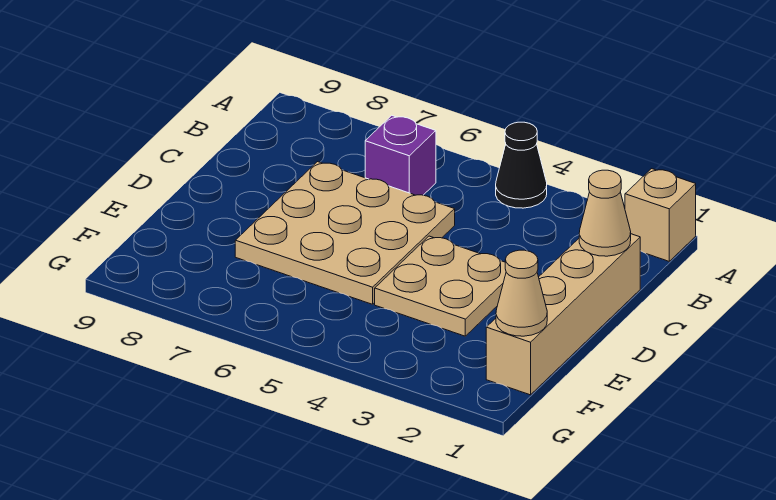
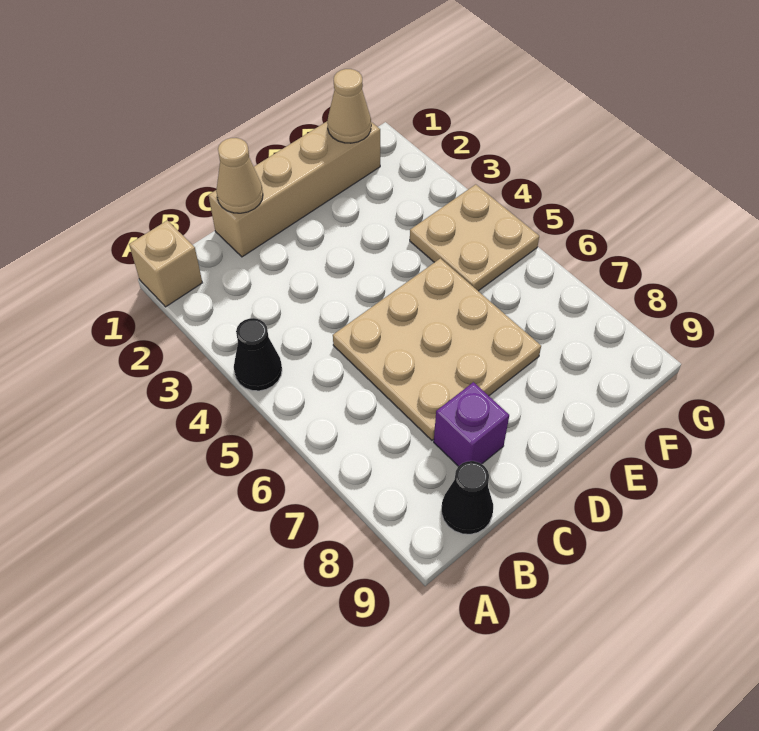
purple 1x1 brick [365,115,436,195] -> purple 1x1 brick moved to [434,382,509,466]
none -> black 1x1 cone [442,461,493,534]
tan 2x2 plate [375,236,506,336] -> tan 2x2 plate moved to [410,184,539,291]

